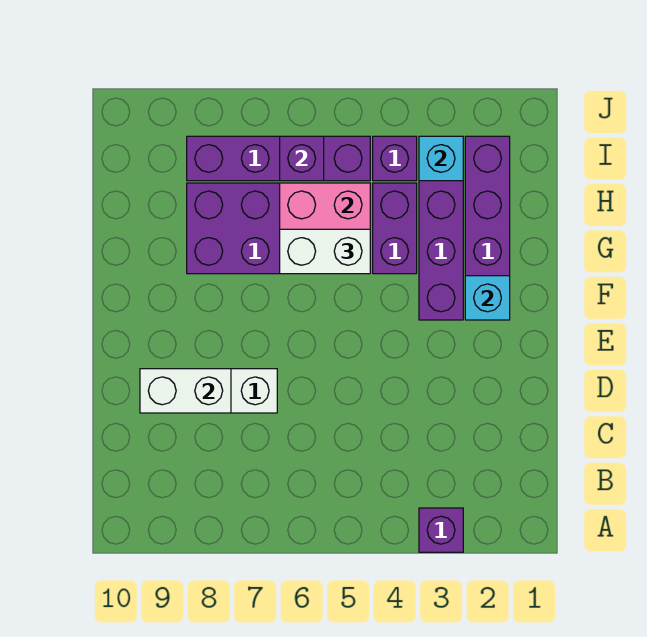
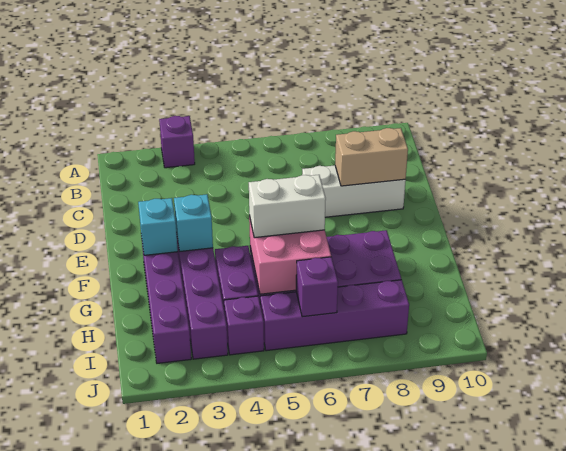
white 1x2 brick [140,369,231,413] -> tan 1x2 brick [335,128,408,186]
cyan 1x1 brick [419,136,463,181] -> cyan 1x1 brick moved to [174,194,213,252]

